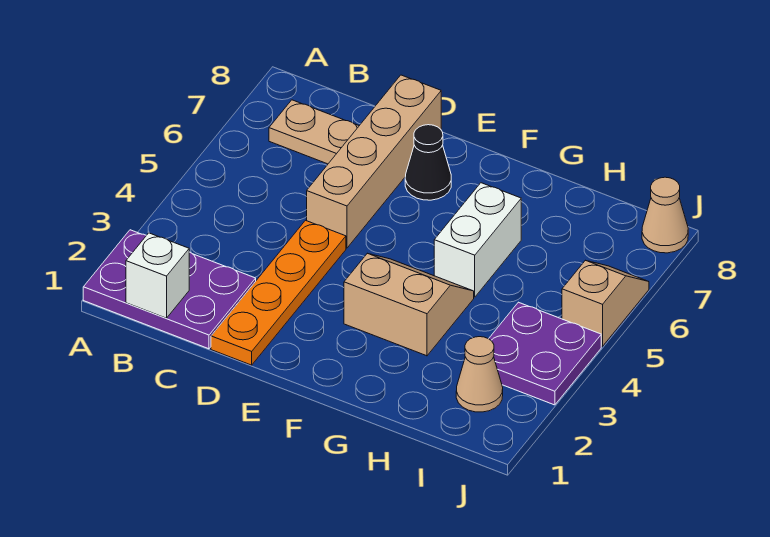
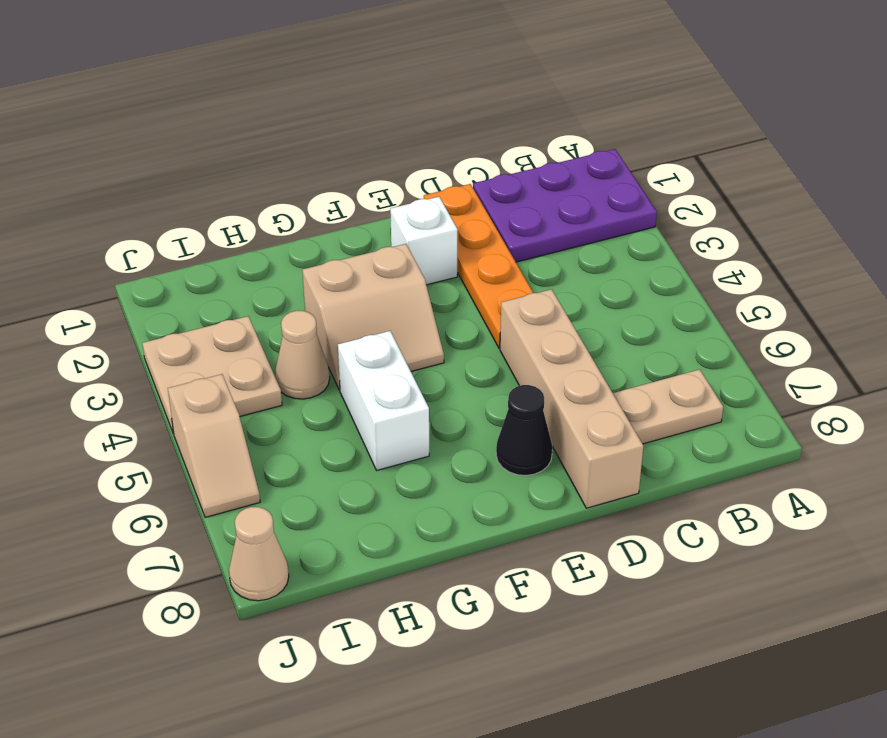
white 1x1 brick [126,233,189,318] -> white 1x1 brick moved to [390,197,458,285]
tan 1x1 cone [456,337,503,412] -> tan 1x1 cone moved to [275,311,330,399]
purple 2x2 plate [489,302,601,405] -> tan 2x2 plate [142,316,282,434]

